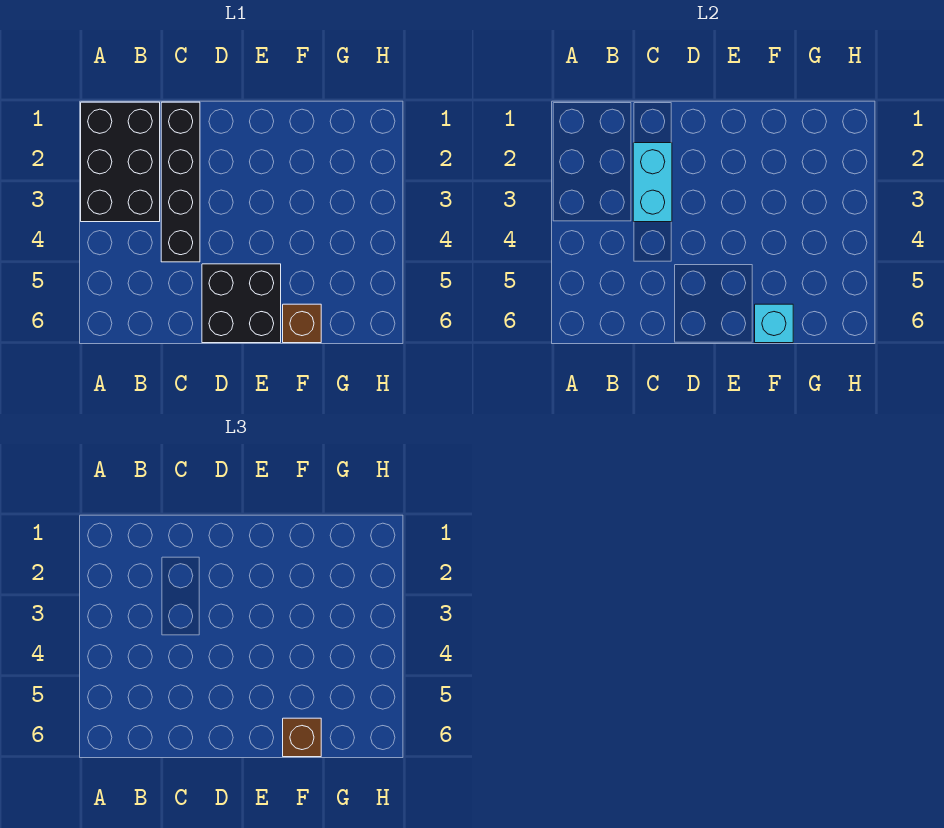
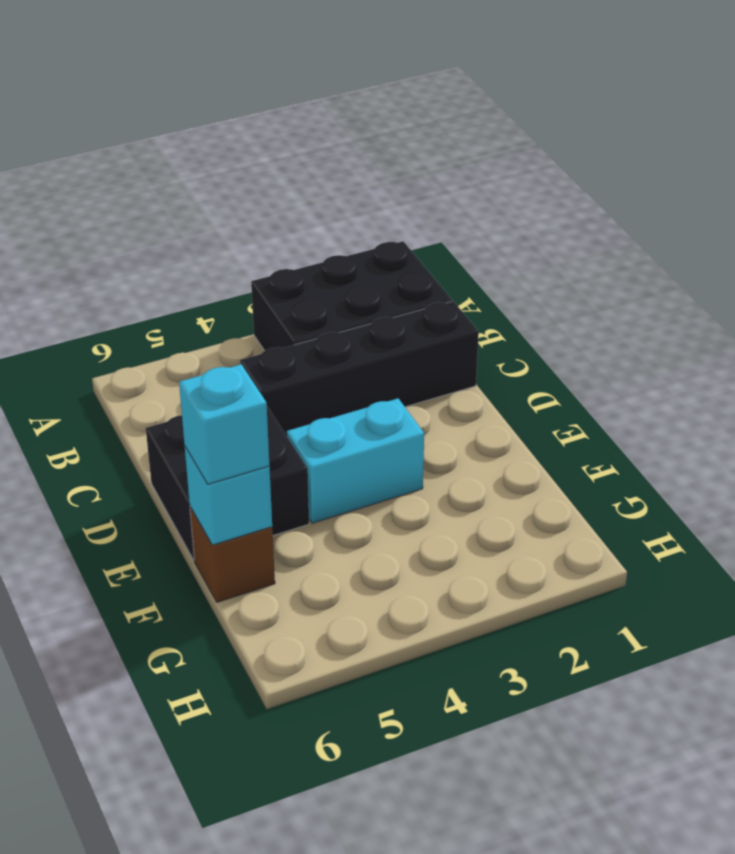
cyan 1x2 brick [633,143,672,222] -> cyan 1x2 brick moved to [287,399,424,523]
brown 1x1 brick [283,718,321,757] -> cyan 1x1 brick [179,364,269,484]

